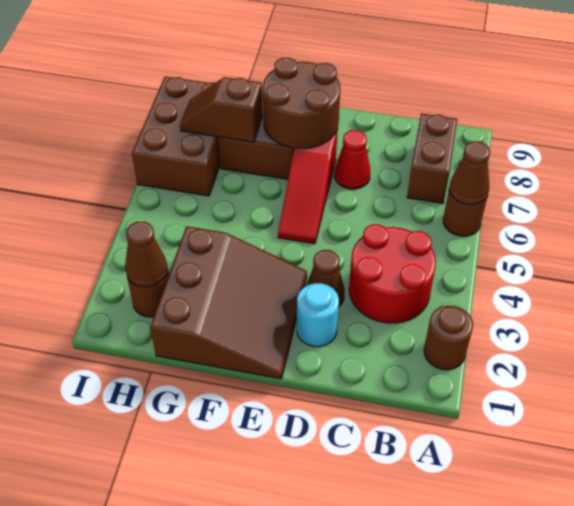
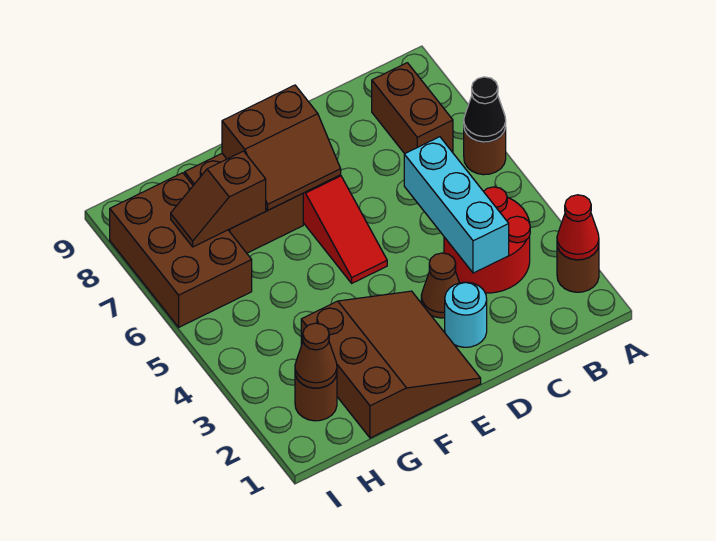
brown 1x1 cone [449,141,490,205] -> black 1x1 cone [464,77,506,142]
none -> cyan 1x3 brick [404,137,509,273]
red 1x1 cone [334,130,370,189] -> red 1x1 cone moved to [557,195,599,260]
brown 2x2 round brick [263,58,340,149] -> brown 2x2 slope [222,85,341,210]

